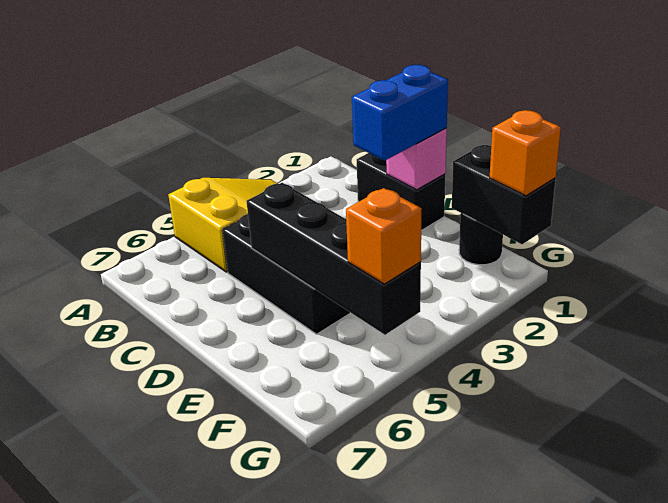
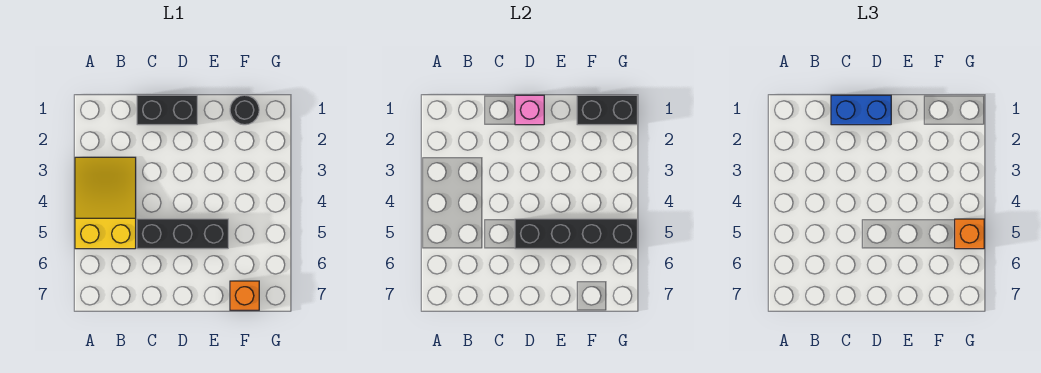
blue 1x2 brick [352,65,448,161] -> blue 1x2 brick turned to [831,95,891,125]
orange 1x1 brick [490,110,561,196] -> orange 1x1 brick moved to [230,281,259,310]

